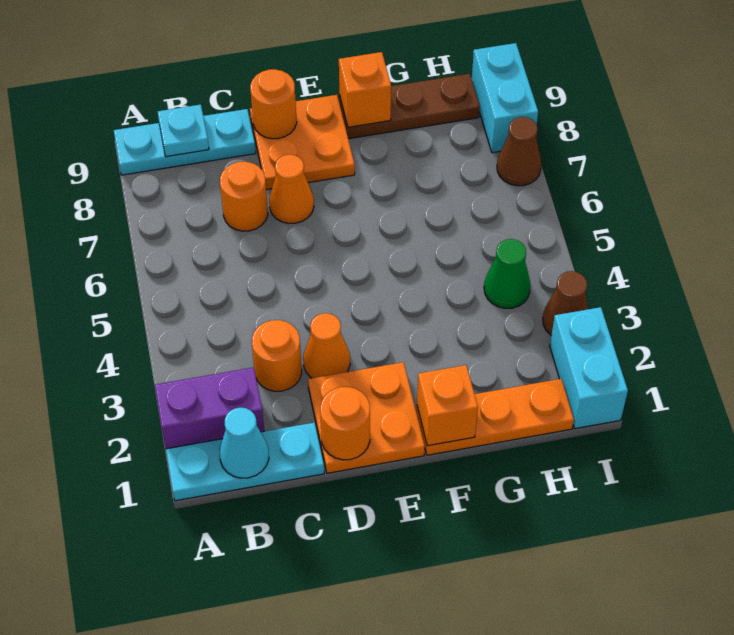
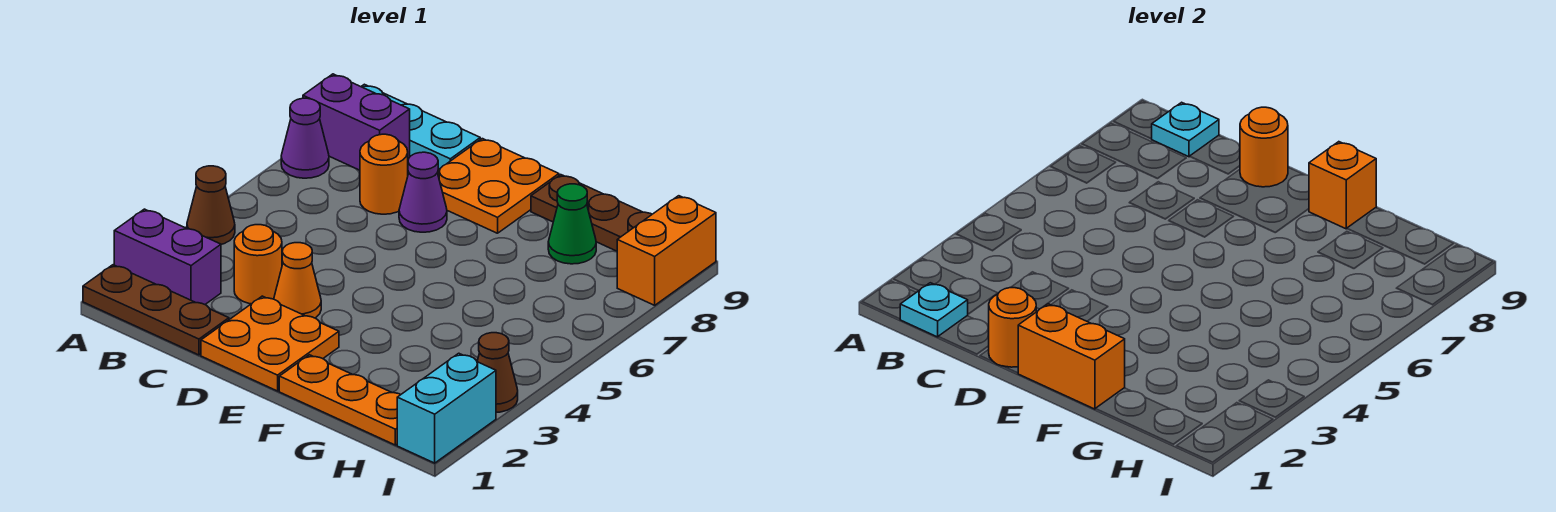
cyan 1x3 plate [166,422,324,501] -> brown 1x3 plate [83,265,229,355]
none -> purple 1x1 cone [281,98,329,178]
none -> purple 1x2 brick [303,74,410,170]
cyan 1x1 cone [220,407,269,478] -> cyan 1x1 plate [900,283,968,337]
orange 1x1 cone [269,154,314,223] -> purple 1x1 cone [399,152,447,232]
orange 1x1 brick [417,365,478,446] -> orange 1x2 brick [1018,304,1125,409]
green 1x1 cone [484,239,530,308] -> green 1x1 cone moved to [548,184,596,264]
brown 1x1 cone [497,117,541,186] -> brown 1x1 cone moved to [187,166,235,244]
cyan 1x2 brick [472,43,538,153] -> orange 1x2 brick [617,196,716,305]

